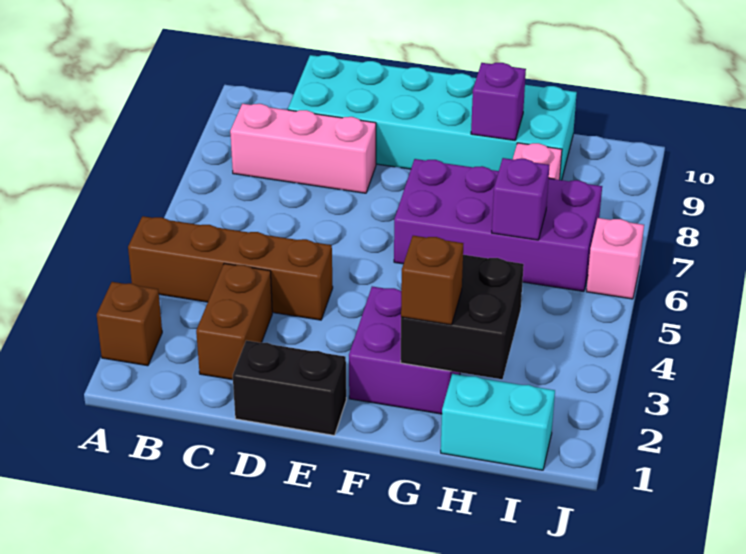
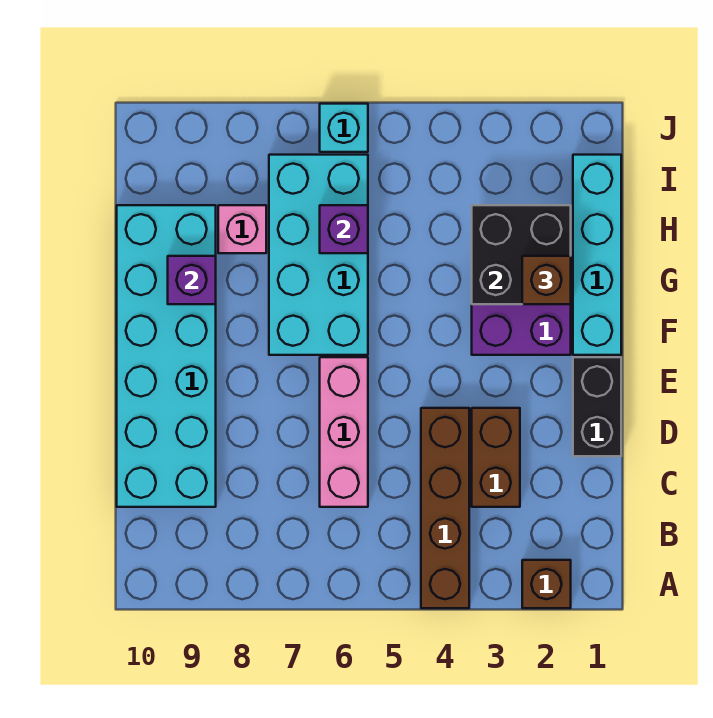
pink 1x3 brick [230,104,376,193] -> pink 1x3 brick moved to [320,357,368,507]
brown 1x2 brick [196,263,272,380] -> brown 1x2 brick turned to [472,408,520,507]
purple 2x4 brick [394,159,602,291] -> cyan 2x4 brick [269,155,368,355]
cyan 1x2 brick [441,374,555,470] -> cyan 1x4 brick [573,155,621,355]
pink 1x1 brick [586,218,644,299] -> cyan 1x1 brick [320,104,368,152]

